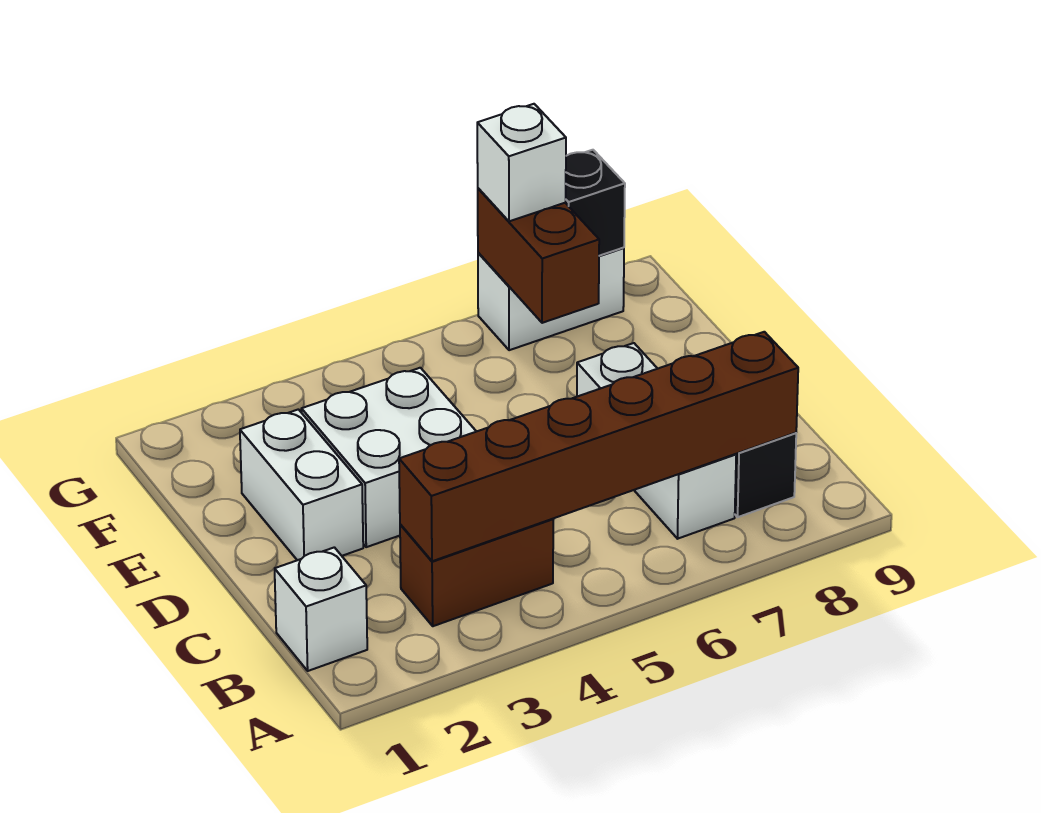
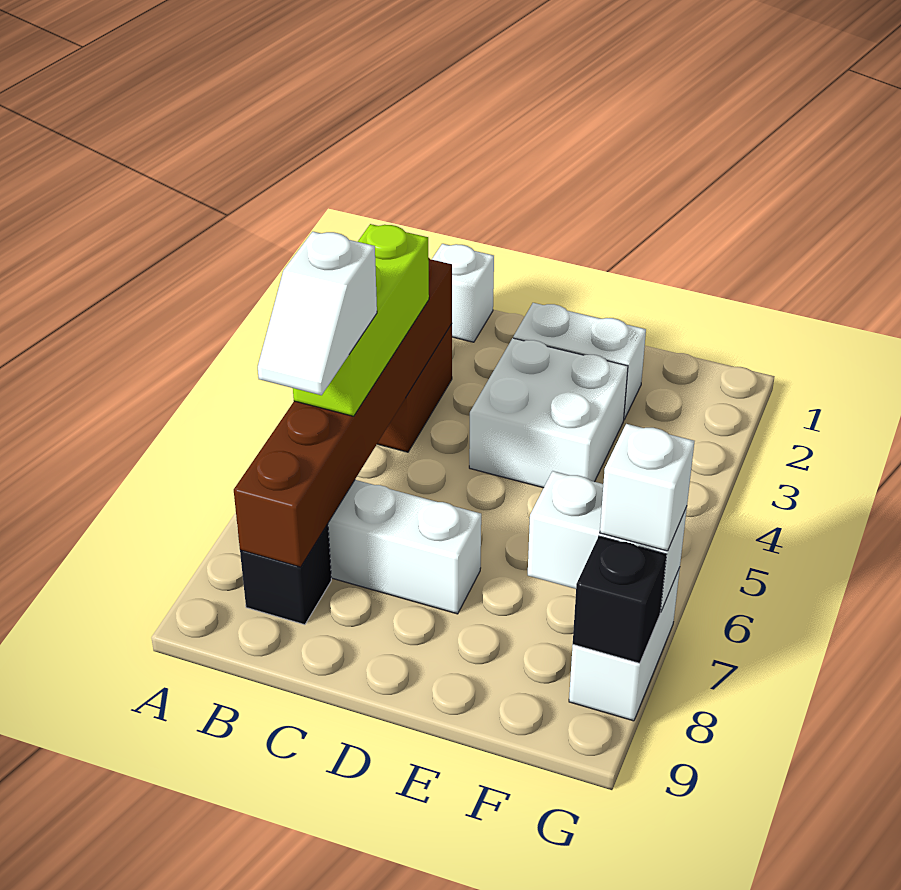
none -> lime 1x3 brick [293,224,429,416]
none -> white 1x2 slope [258,232,377,395]
brown 1x2 brick [478,188,599,323] -> white 1x2 brick [528,471,687,612]

